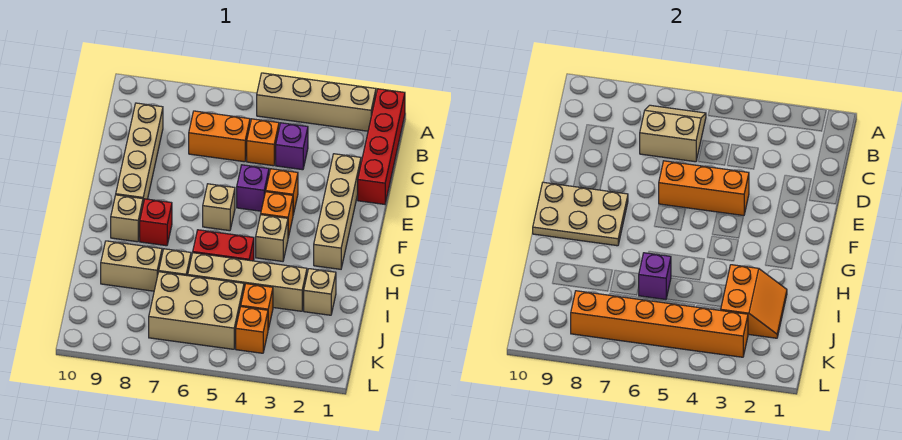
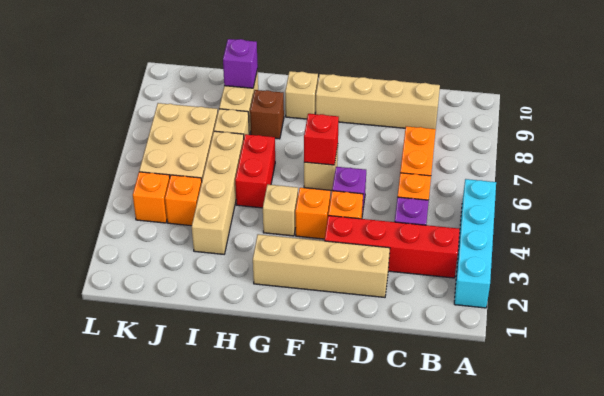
red 1x4 brick [358,89,405,204] -> red 1x4 brick moved to [324,216,460,278]
tan 1x4 brick [257,73,376,131] -> cyan 1x4 brick [454,179,496,308]
tan 2x2 slope [640,105,706,162] -> none
orange 1x3 brick [659,161,749,216] -> none
tan 2x3 plate [533,182,628,246] -> none
red 1x1 brick [140,199,172,246] -> red 1x1 brick moved to [304,114,339,165]
none -> brown 1x1 brick [250,90,284,139]
tan 1x1 brick [304,269,336,315] -> none
orange 2x2 slope [721,265,787,338] -> none
purple 1x1 brick [639,253,671,300] -> purple 1x1 brick moved to [223,39,258,88]
orange 1x6 brick [571,291,748,357] -> none

